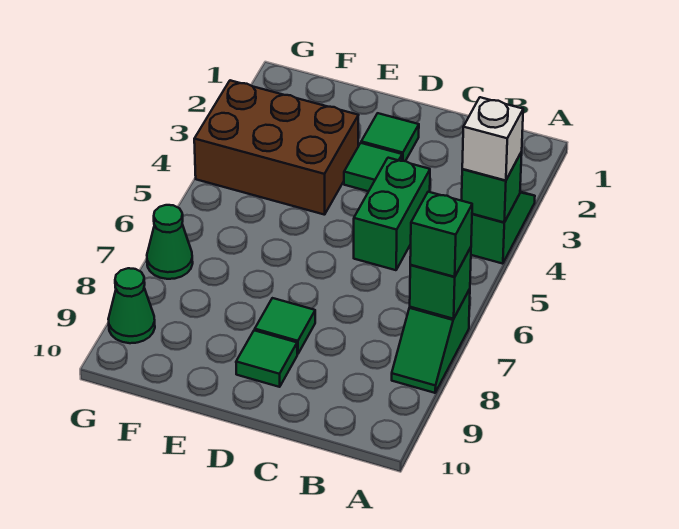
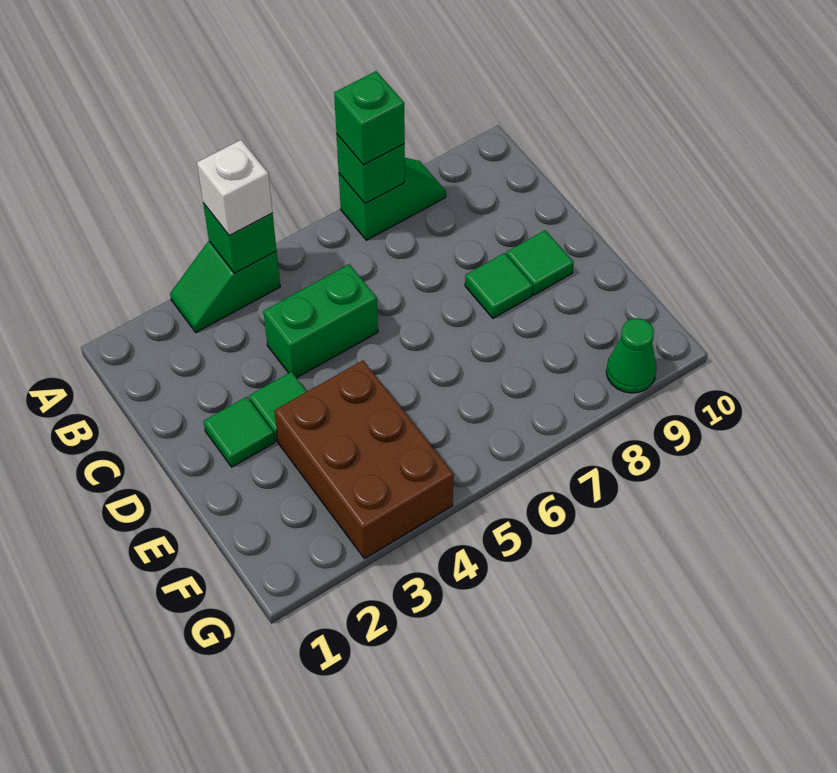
green 1x1 cone [147,205,193,279] -> none

